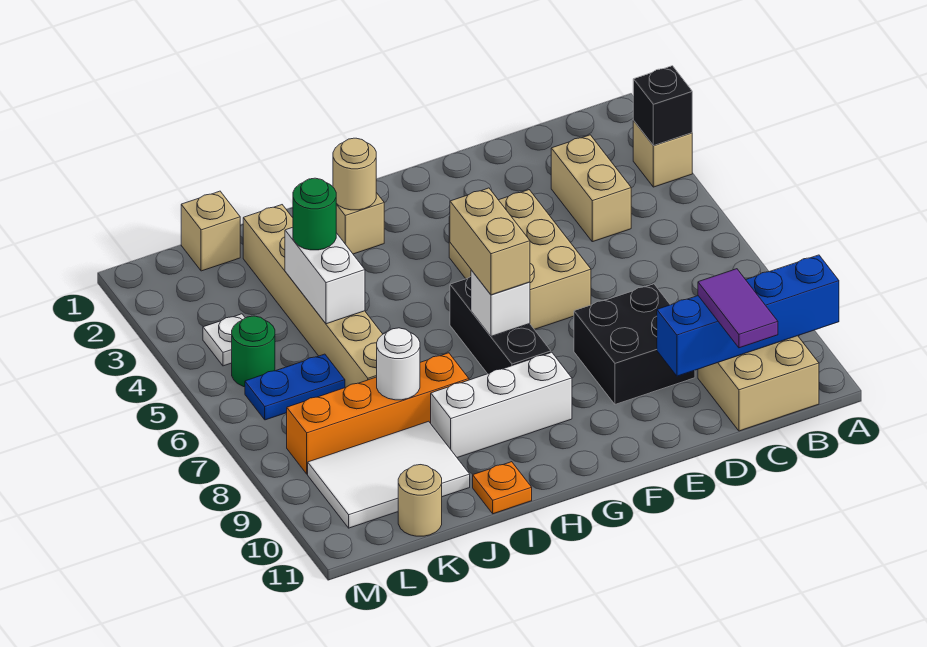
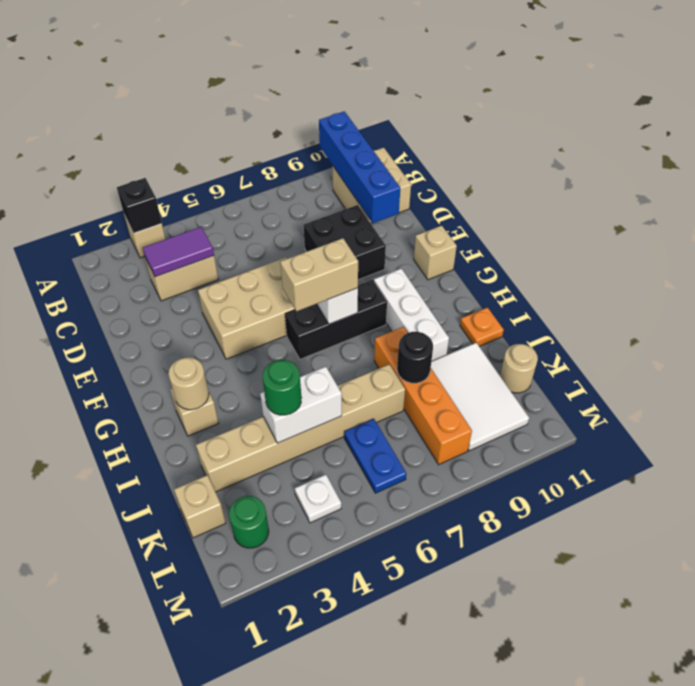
purple 1x2 tile [698,269,778,348] -> purple 1x2 tile moved to [143,227,214,277]
none -> tan 1x1 brick [414,226,457,280]
white 1x1 round brick [377,328,420,400] -> black 1x1 round brick [397,332,433,383]
green 1x1 round brick [232,316,275,387] -> green 1x1 round brick moved to [229,496,269,548]

